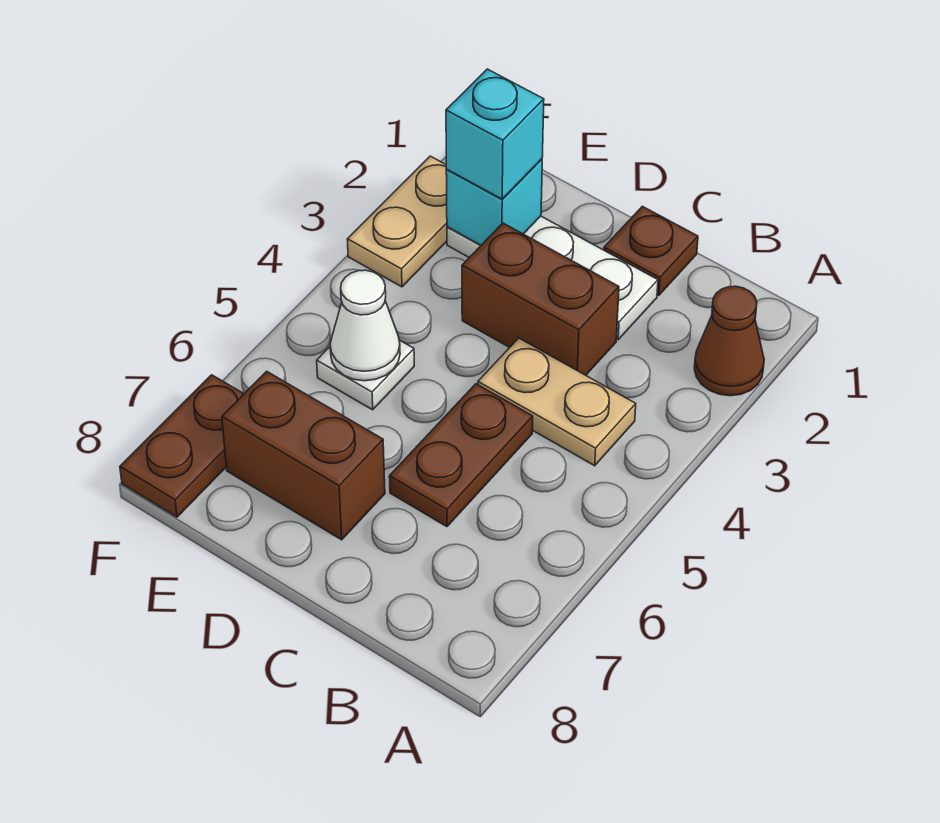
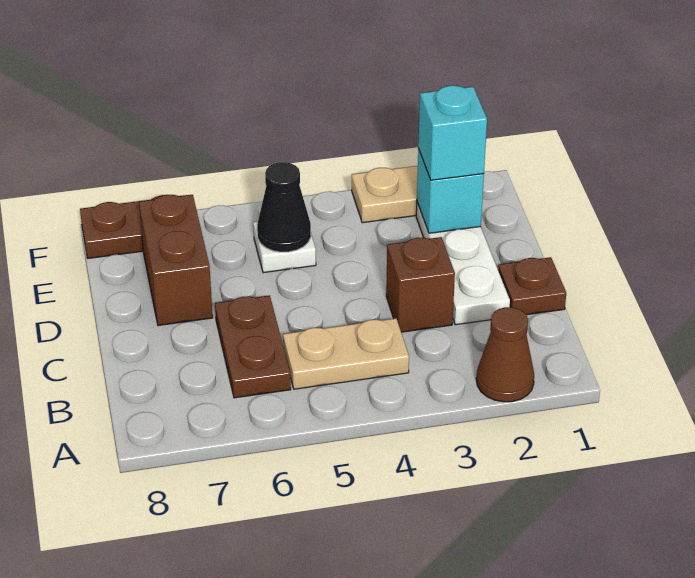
tan 1x2 plate [478,338,636,466] -> tan 1x2 plate turned to [283,318,409,389]
brown 1x2 brick [462,223,619,375] -> brown 1x1 brick [386,237,455,332]
brown 1x2 plate [389,384,533,527] -> brown 1x2 plate turned to [215,295,291,398]
white 1x1 cone [330,270,400,381] -> black 1x1 cone [257,162,311,252]

